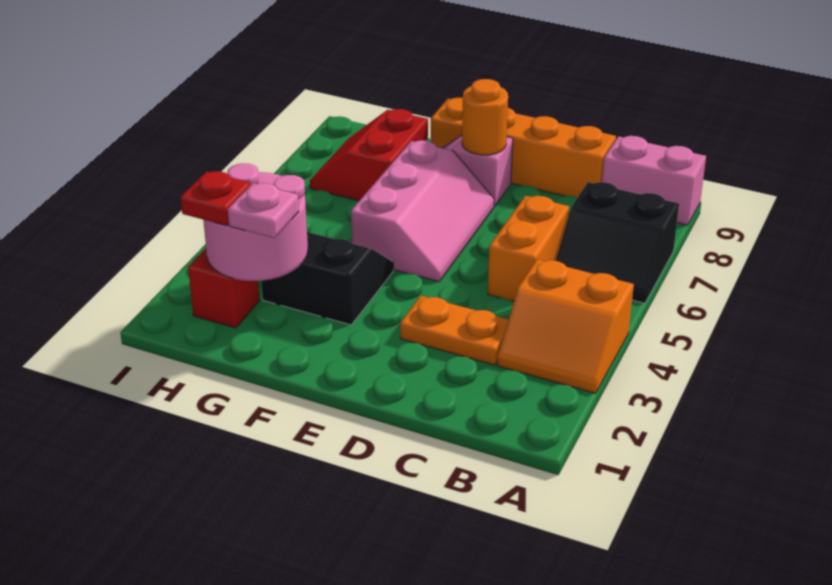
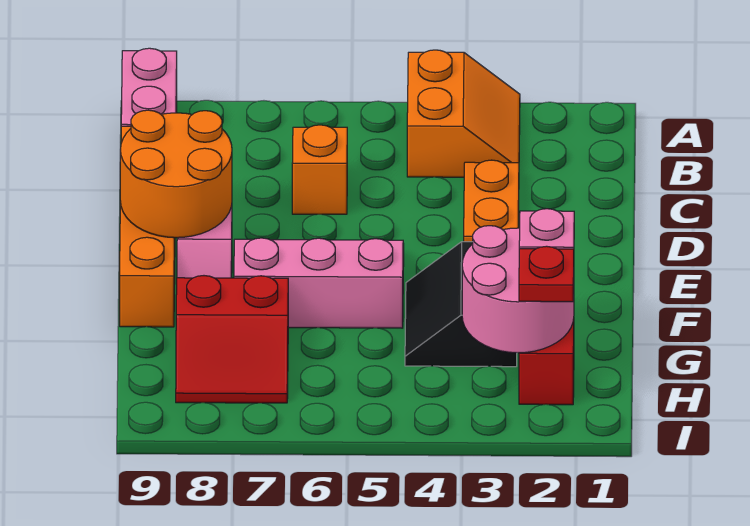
black 2x2 slope [556,182,679,303] -> none
orange 1x2 brick [488,196,569,301] -> orange 1x1 brick [292,125,347,214]
orange 1x1 round brick [462,79,508,155] -> orange 2x2 round brick [120,110,232,238]

